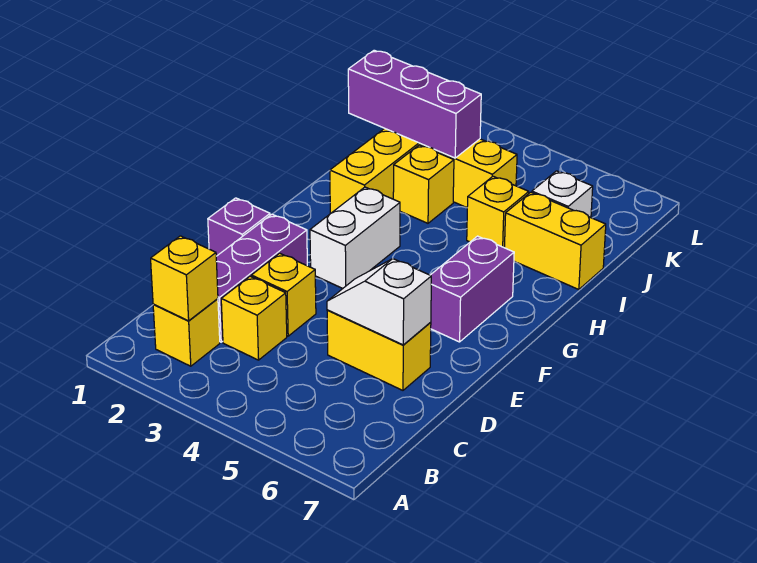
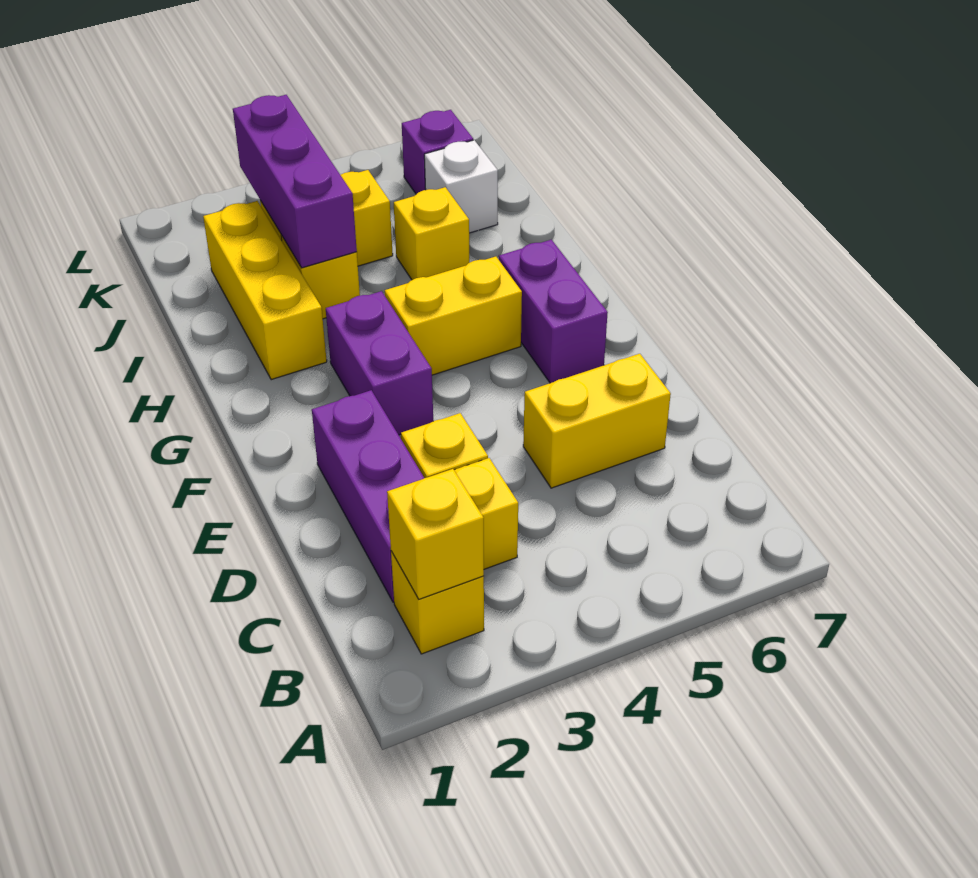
white 1x2 slope [327,259,431,345] -> none
purple 1x1 brick [208,198,270,256] -> purple 1x1 brick moved to [402,110,473,194]
white 1x2 brick [310,187,400,288] -> purple 1x2 brick [326,291,433,435]
yellow 1x2 brick [504,192,606,290] -> yellow 1x2 brick moved to [385,257,522,375]
purple 1x3 brick [348,50,481,158] -> purple 1x3 brick turned to [233,95,357,268]

